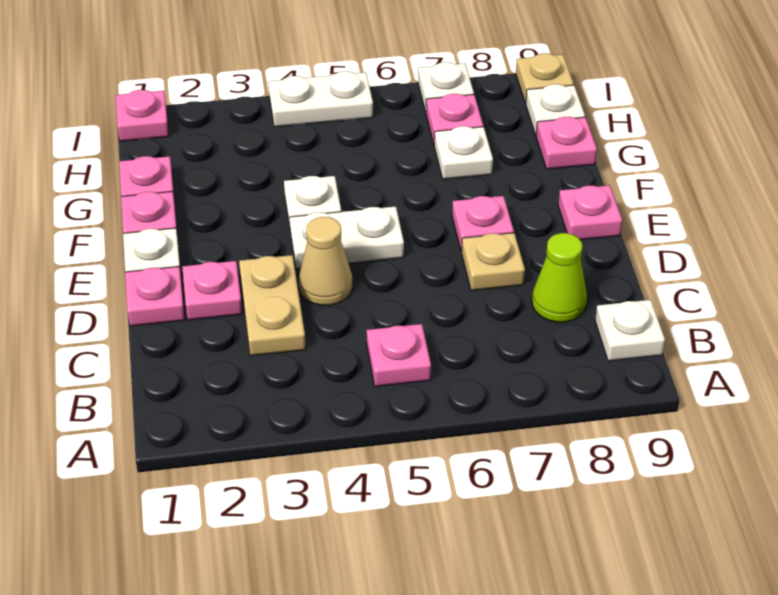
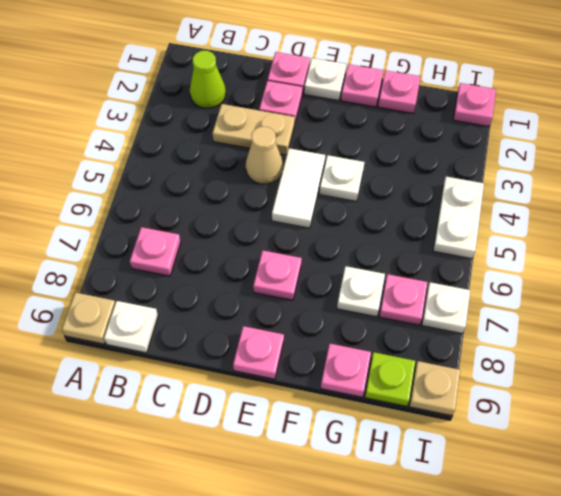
pink 1x1 plate [367,324,431,386] -> pink 1x1 plate moved to [130,227,181,276]
lime 1x1 cone [532,233,587,322] -> lime 1x1 cone moved to [190,51,226,108]
tan 1x1 plate [462,233,525,291] -> tan 1x1 plate moved to [62,293,115,344]
white 1x2 plate [290,207,404,269] -> white 1x2 tile [272,148,325,228]
white 1x1 plate [526,84,585,135] -> lime 1x1 plate [365,352,415,406]

